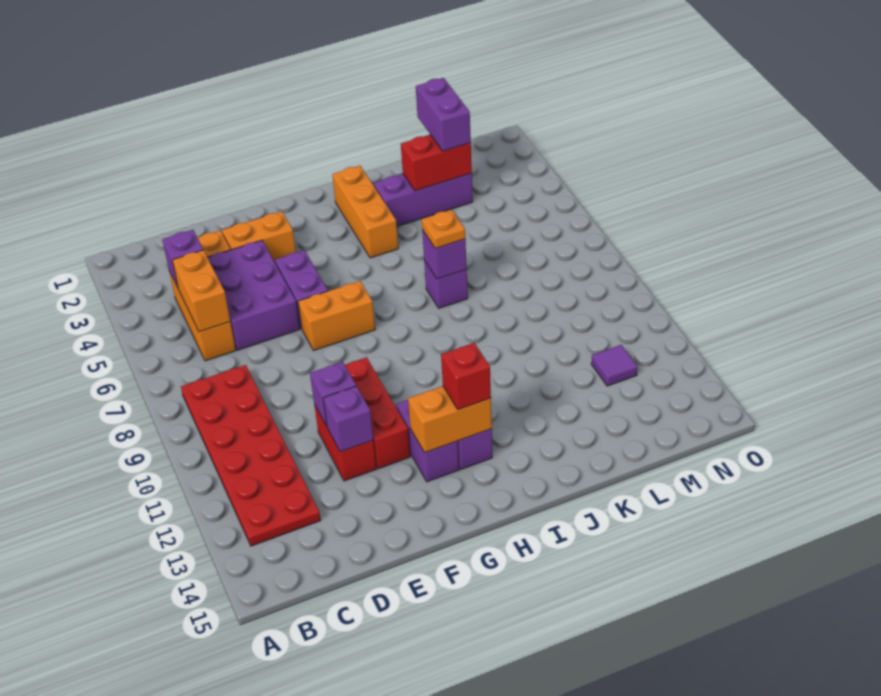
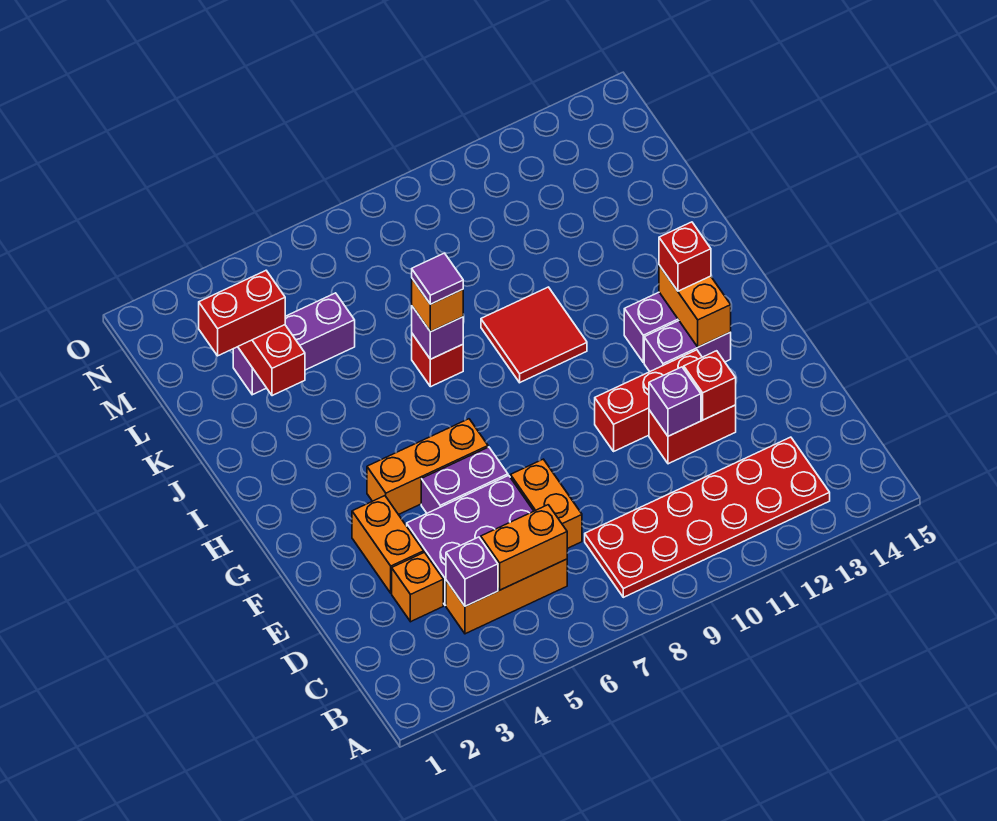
purple 1x1 brick [323,386,373,452] -> red 1x1 brick [684,351,736,420]
orange 1x2 brick [298,281,375,351] -> orange 1x2 brick moved to [510,459,582,548]
orange 1x3 brick [332,166,398,258] -> orange 1x3 brick moved to [367,419,488,515]
none -> red 2x2 tile [481,287,587,383]
purple 1x3 brick [374,173,473,226] -> purple 1x3 brick turned to [233,293,355,395]
purple 1x1 brick [424,261,468,308] -> red 1x1 brick [412,334,463,387]
orange 1x1 plate [422,209,465,248] -> orange 1x1 brick [412,279,463,332]
purple 1x2 brick [416,78,471,151] -> red 1x2 brick [199,271,285,356]
purple 1x1 tile [591,345,637,386] -> purple 1x1 tile moved to [412,253,463,304]

